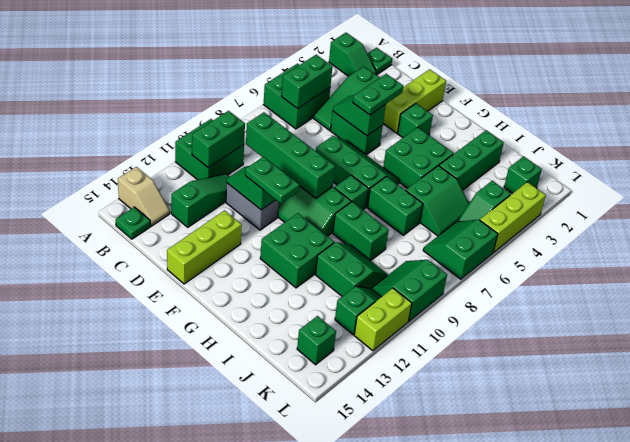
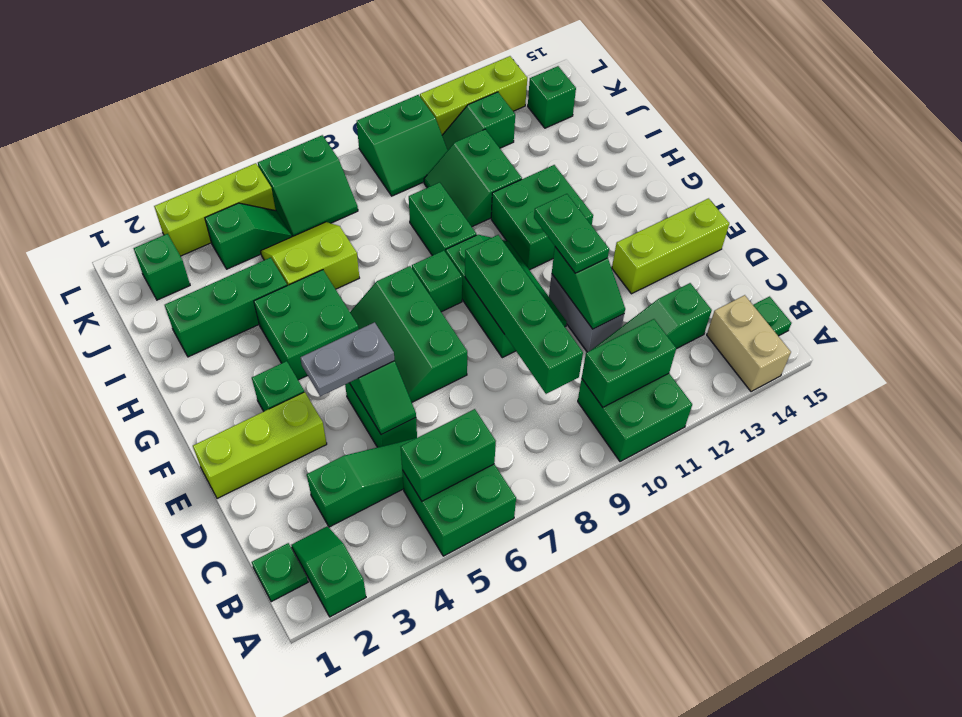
tan 1x2 slope [118,167,170,226] -> tan 1x2 brick [707,295,791,392]
green 1x2 plate [353,74,403,115] -> grey 1x2 plate [300,322,394,396]
green 1x2 brick [368,177,423,235] -> none
green 2x2 slope [406,166,469,236] -> lime 2x2 slope [261,222,359,289]
lime 1x2 brick [354,288,412,351] -> lime 1x3 brick [420,56,527,135]

